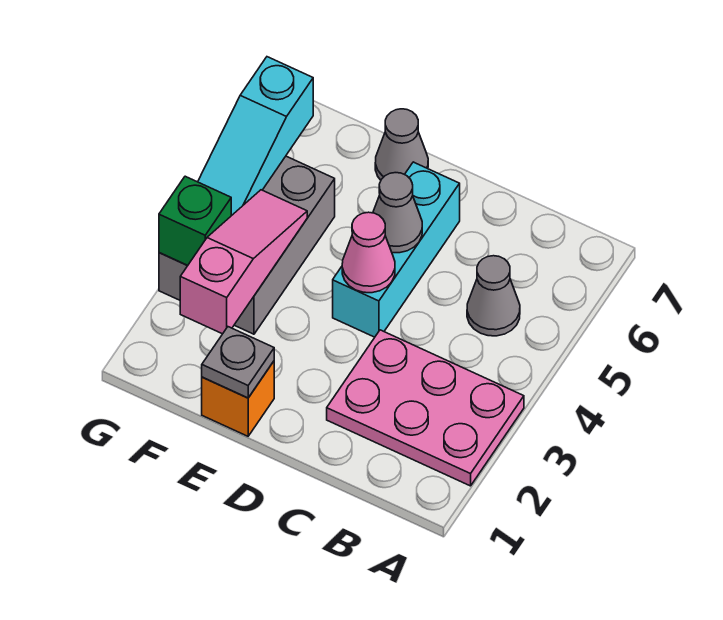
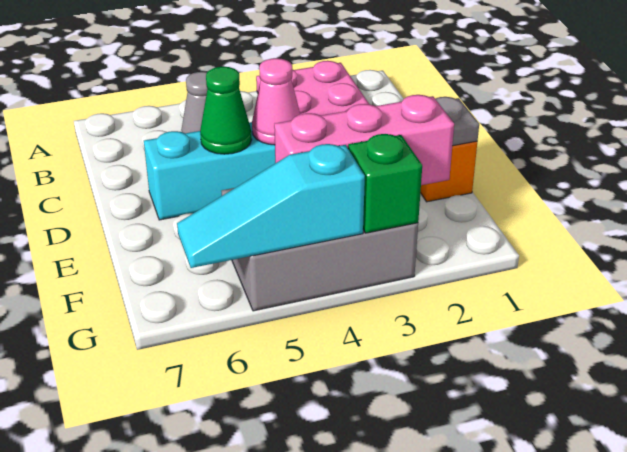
grey 1x1 cone [373,173,422,253] -> green 1x1 cone [200,67,252,154]
grey 1x1 cone [375,109,428,180] -> none
pink 1x3 slope [180,190,307,334] -> pink 1x3 brick [274,95,454,185]
cyan 1x3 slope [198,57,313,216] -> cyan 1x3 slope turned to [177,144,365,268]

